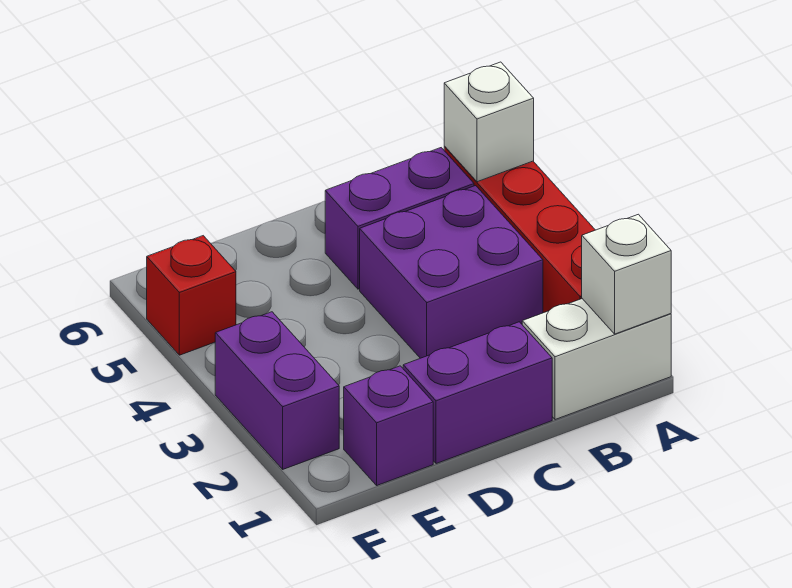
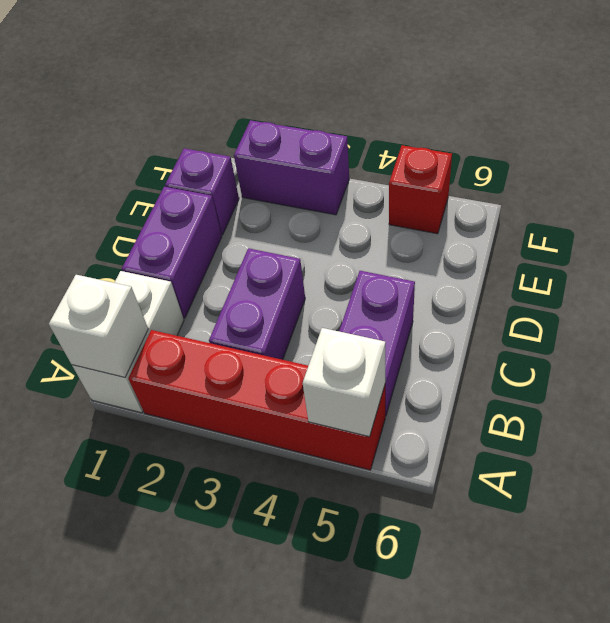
purple 2x2 brick [360,186,543,358] -> purple 1x2 brick [209,248,305,360]

